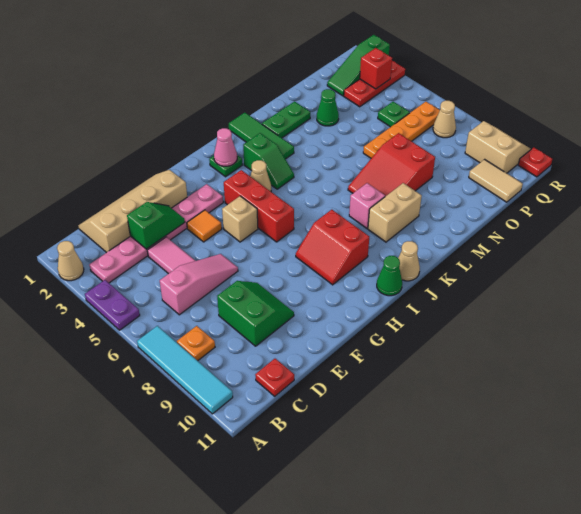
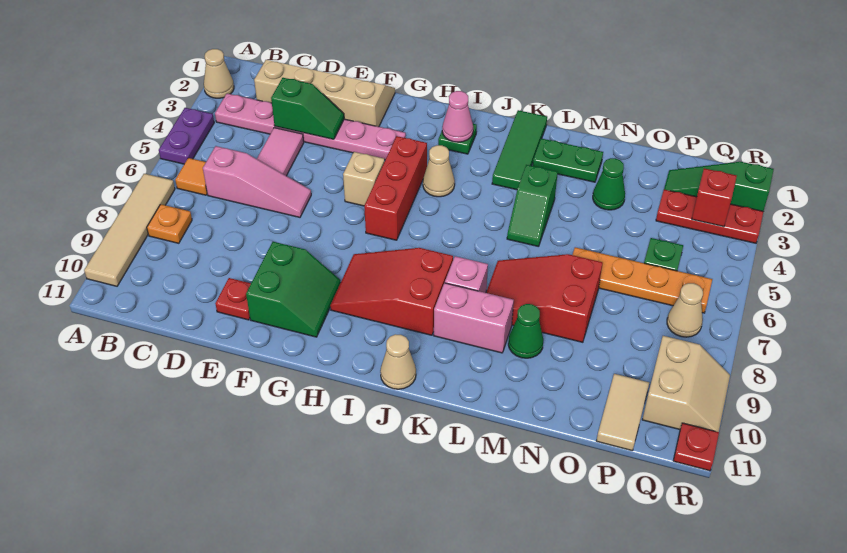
cyan 1x4 tile [137,326,233,414] -> tan 1x4 tile [84,174,175,286]
red 1x1 plate [255,359,294,396] -> red 1x1 plate moved to [215,278,251,320]
green 2x2 slope [217,281,294,346] -> green 2x2 slope moved to [246,242,341,337]
orange 1x1 tile [187,210,222,242] -> orange 1x1 tile moved to [175,158,207,195]
red 2x2 slope [296,210,369,285] -> red 2x3 slope [330,248,453,335]
green 1x1 cone [377,256,402,296] -> green 1x1 cone moved to [508,304,544,358]
green 1x2 slope [243,133,294,189] -> green 1x2 slope moved to [507,165,558,247]
tan 1x2 brick [368,183,422,242] -> pink 1x2 brick [434,283,514,353]

